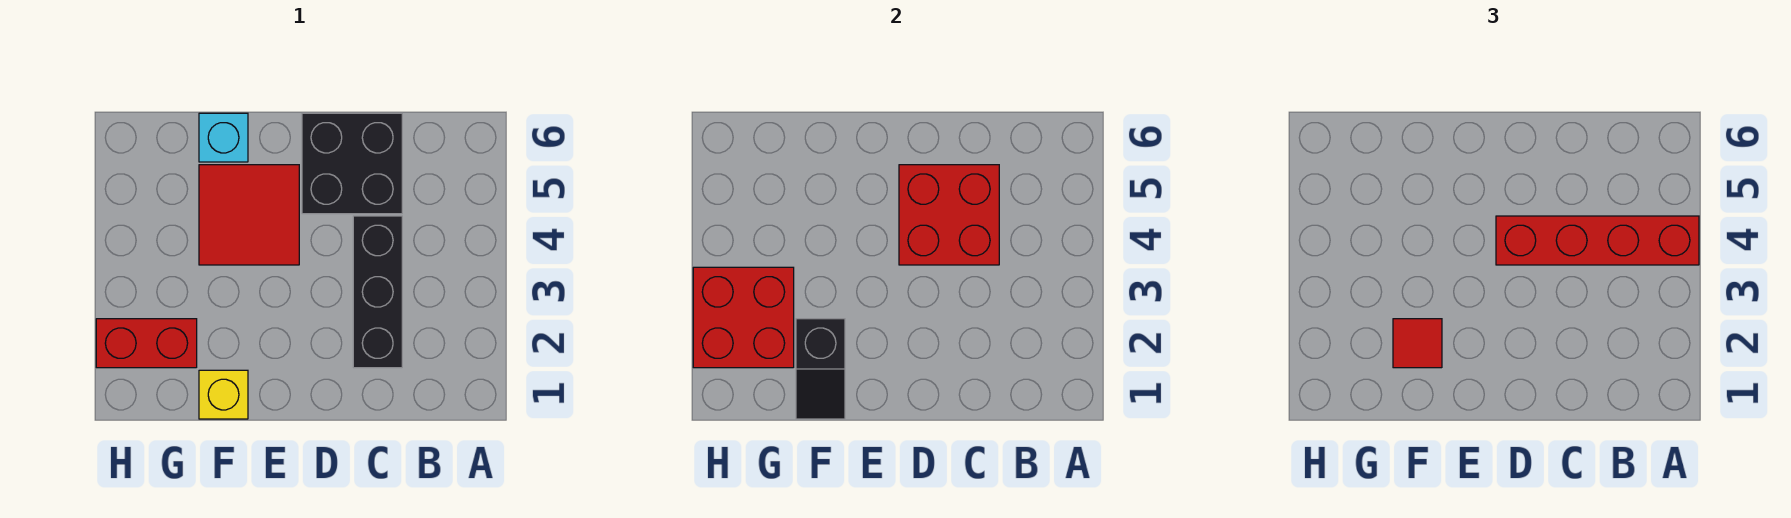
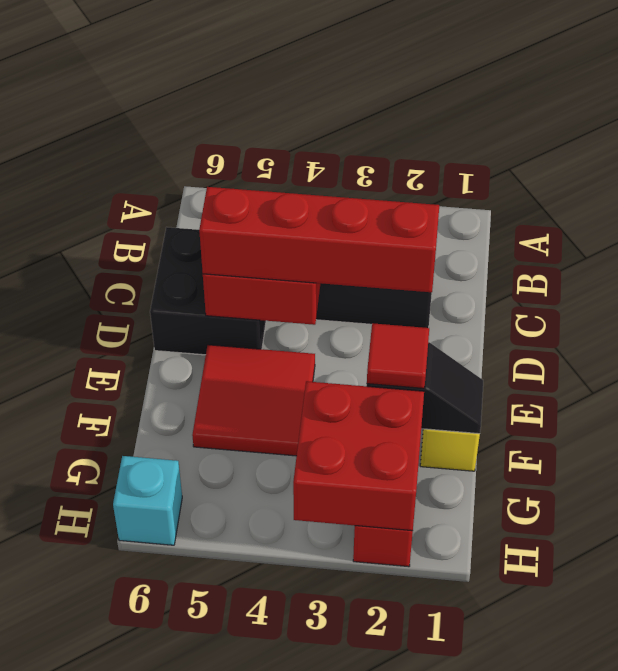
red 1x4 brick [1496,216,1699,265] -> red 1x4 brick turned to [199,187,439,292]
cyan 1x1 brick [199,113,248,162] -> cyan 1x1 brick moved to [113,456,182,545]

